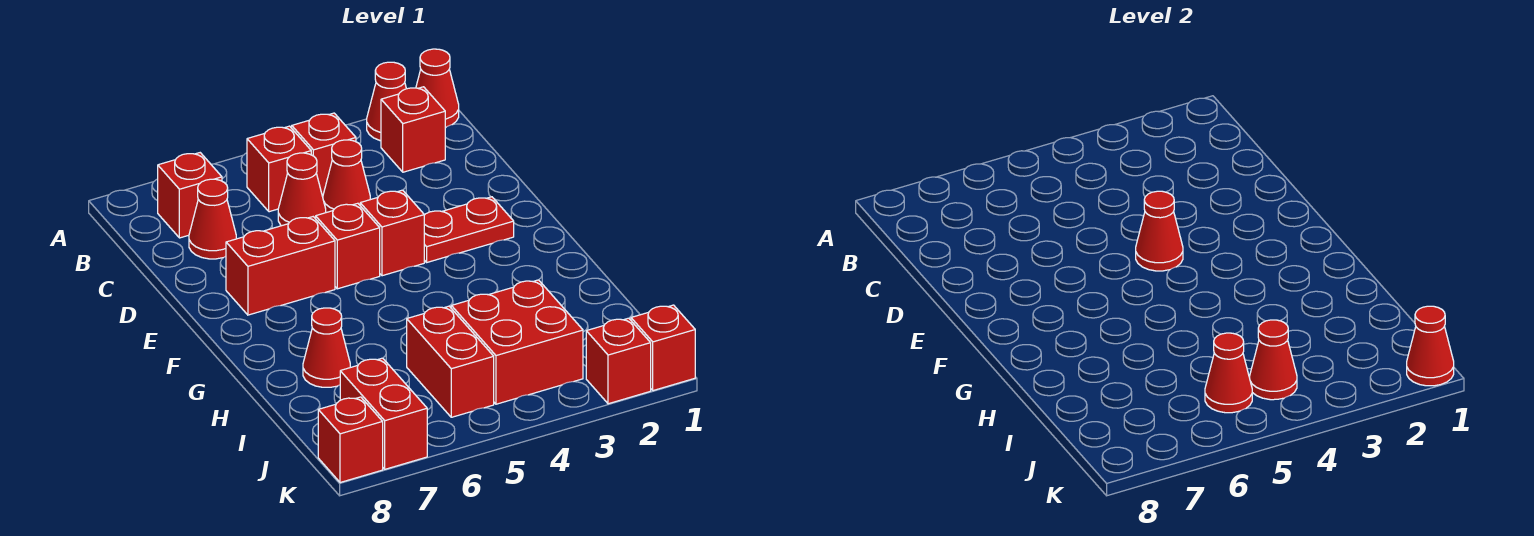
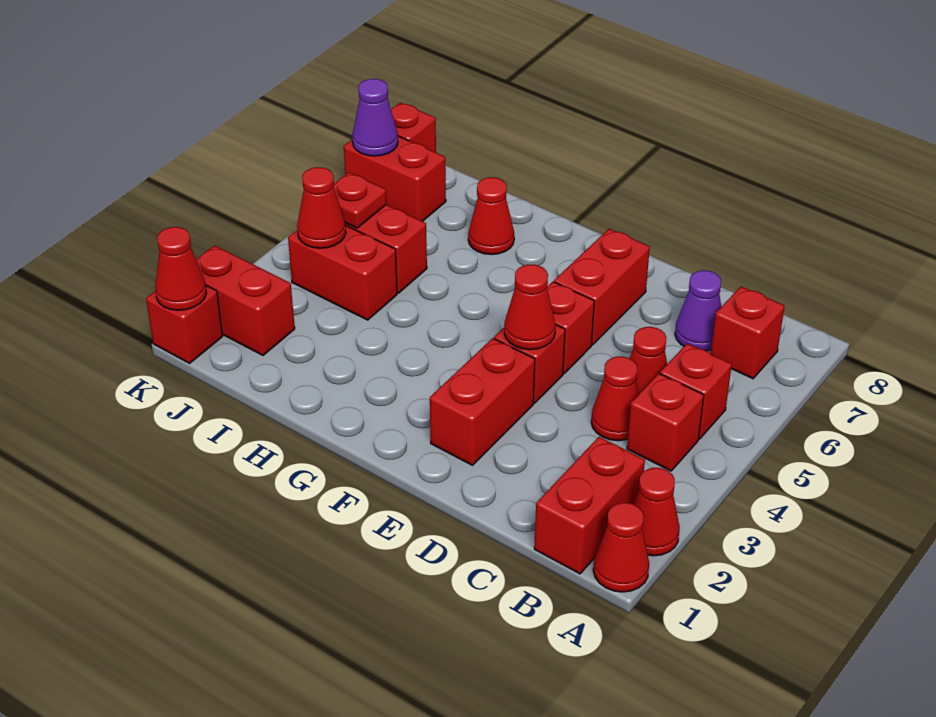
red 1x1 brick [381,87,445,172] -> red 1x2 brick [534,437,645,574]
red 1x1 cone [189,179,236,259] -> purple 1x1 cone [675,270,721,351]
red 1x2 plate [424,197,514,262] -> red 1x2 brick [430,338,535,465]
red 2x2 brick [451,280,583,404] -> red 1x2 brick [288,225,397,320]
red 1x1 cone [1205,333,1252,413] -> red 1x1 plate [333,172,386,228]
red 1x1 brick [586,318,651,404] -> red 1x2 brick [196,245,295,355]
none -> purple 1x1 cone [352,79,398,156]

